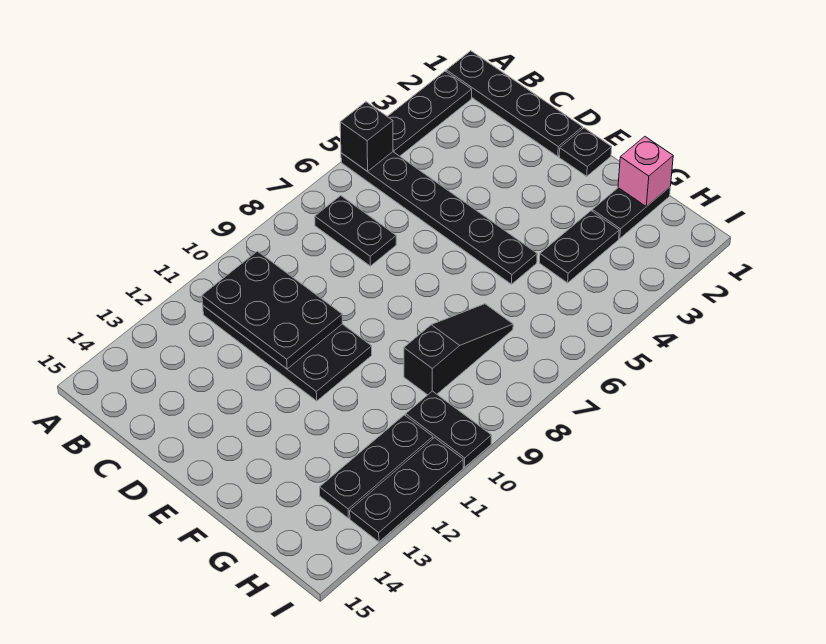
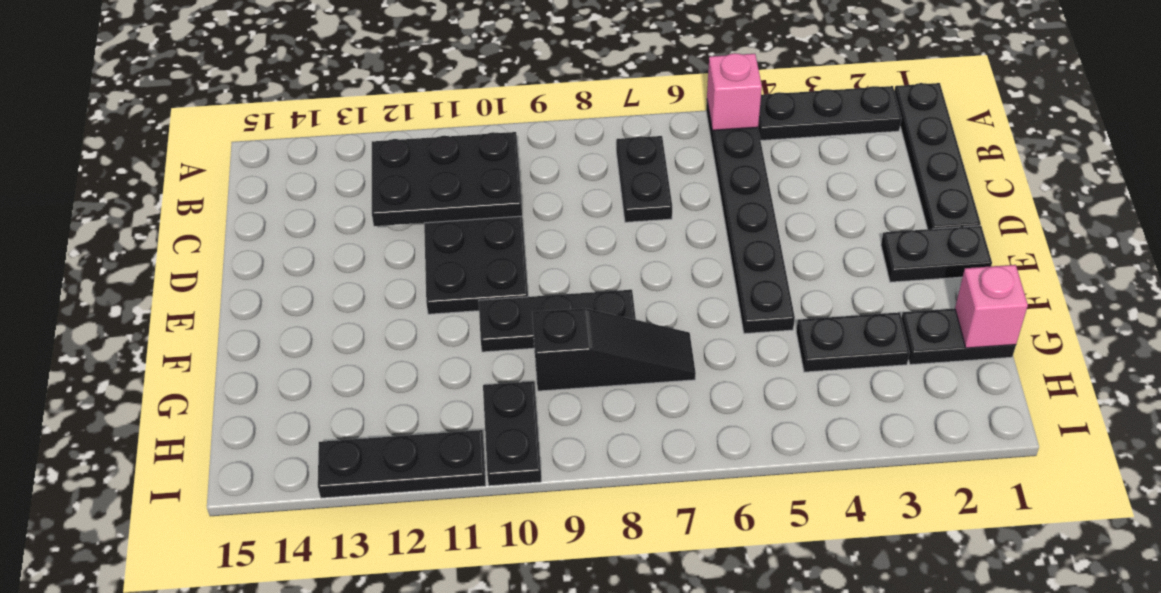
black 1x1 brick [340,102,393,171] -> pink 1x1 brick [707,53,762,130]
black 2x3 plate [202,251,342,369] -> black 2x3 plate turned to [372,132,522,226]
black 1x1 plate [559,128,612,176] -> black 1x2 plate [881,226,992,282]
black 1x3 plate [320,415,433,518] -> black 1x3 plate moved to [479,290,636,352]

